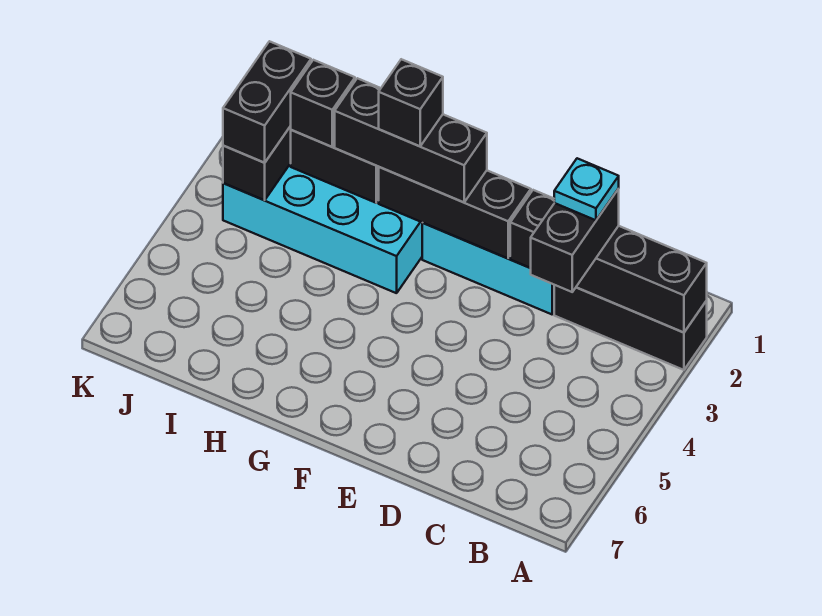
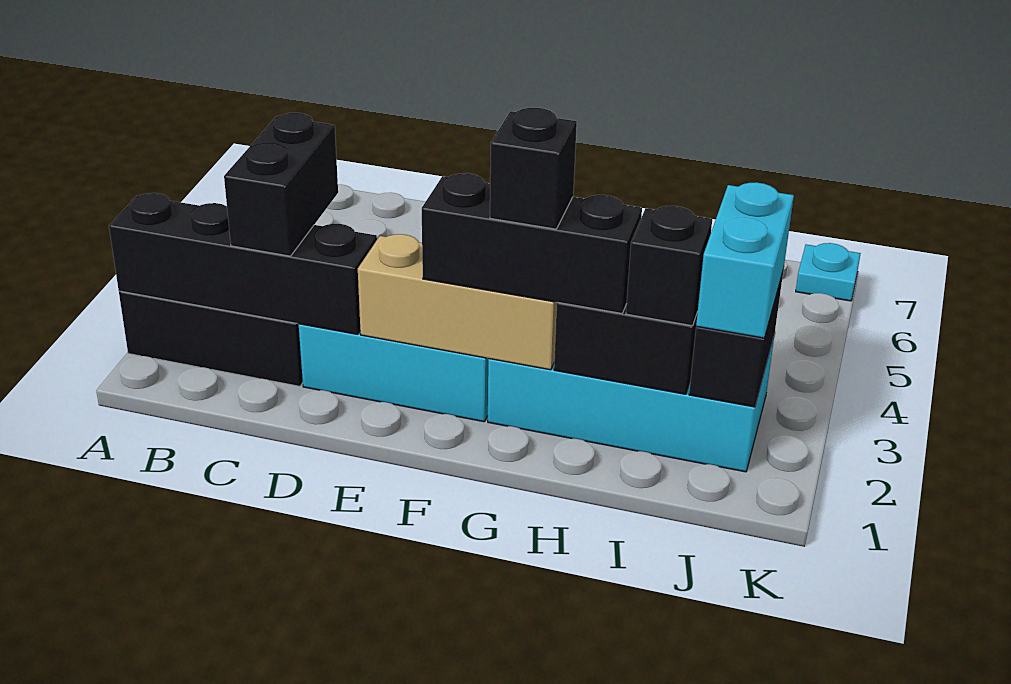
cyan 1x1 plate [554,158,619,220] -> cyan 1x1 plate moved to [796,243,861,301]
black 1x3 brick [379,167,531,258] -> tan 1x3 brick [358,234,557,370]
black 1x2 brick [223,41,311,163] -> cyan 1x2 brick [696,182,794,338]

